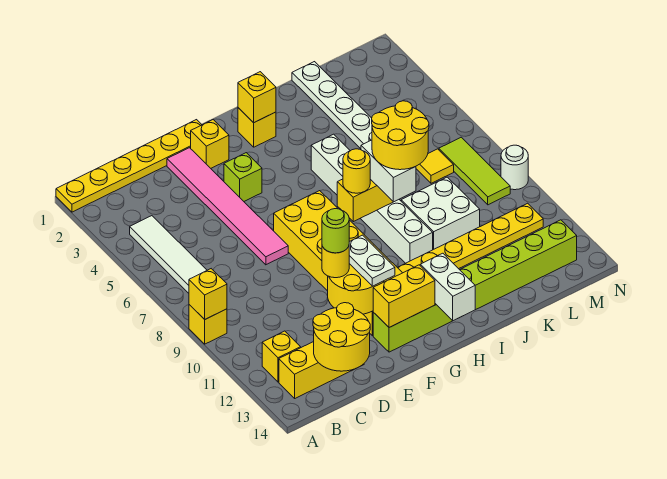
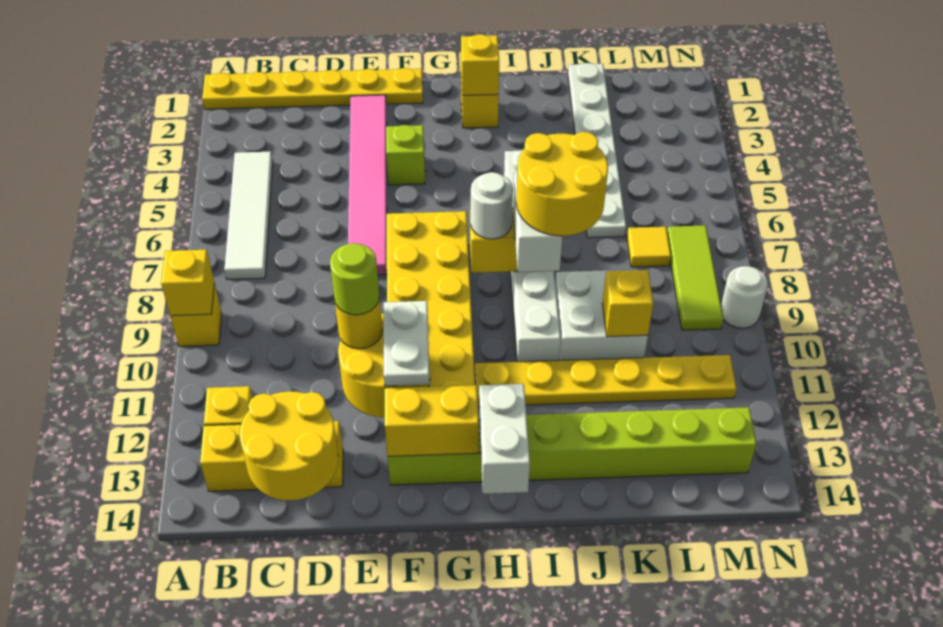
yellow 1x1 brick [191,120,229,168] -> yellow 1x1 brick moved to [602,270,653,337]
yellow 1x1 round brick [343,149,370,193] -> white 1x1 round brick [471,172,513,239]

